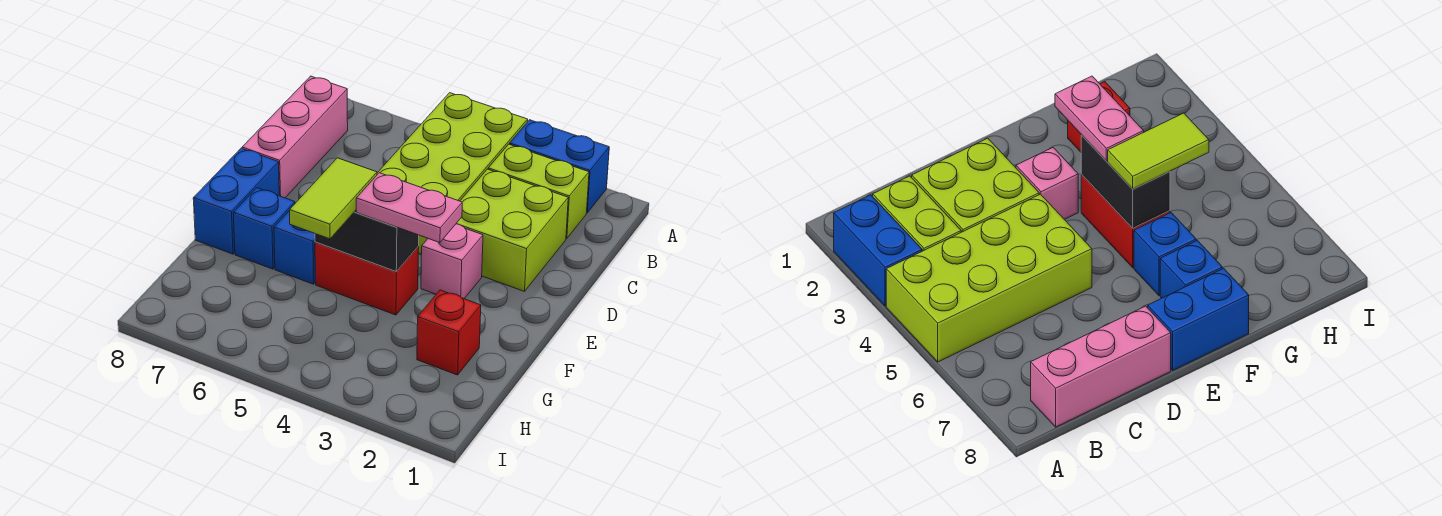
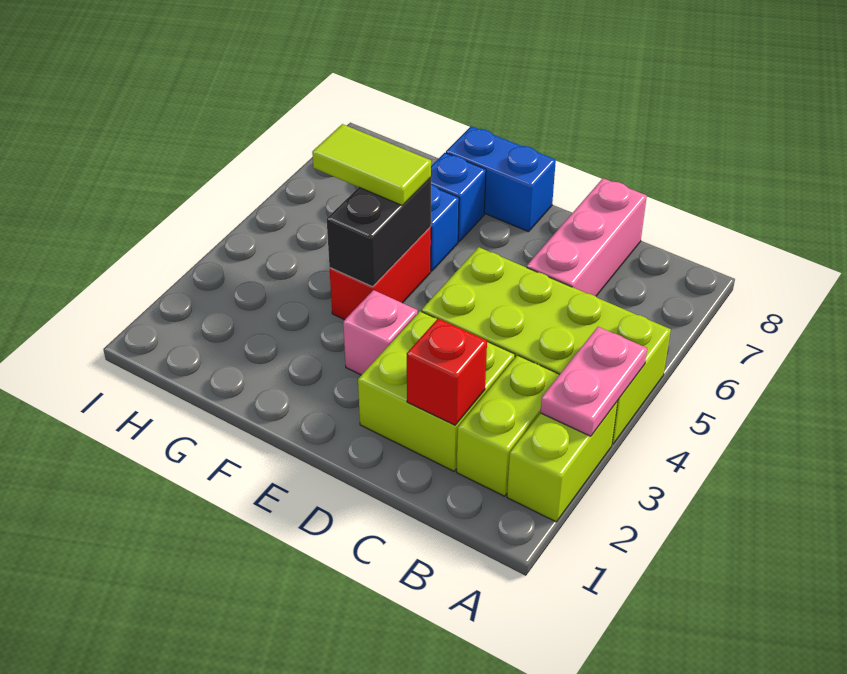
blue 1x2 brick [510,120,609,213] -> lime 1x2 brick [507,401,618,522]
pink 1x3 brick [242,76,348,198] -> pink 1x3 brick turned to [527,178,647,296]
pink 1x2 plate [356,173,462,243] -> pink 1x2 plate moved to [540,327,647,436]
red 1x1 brick [417,290,481,375] -> red 1x1 brick moved to [407,319,487,425]

